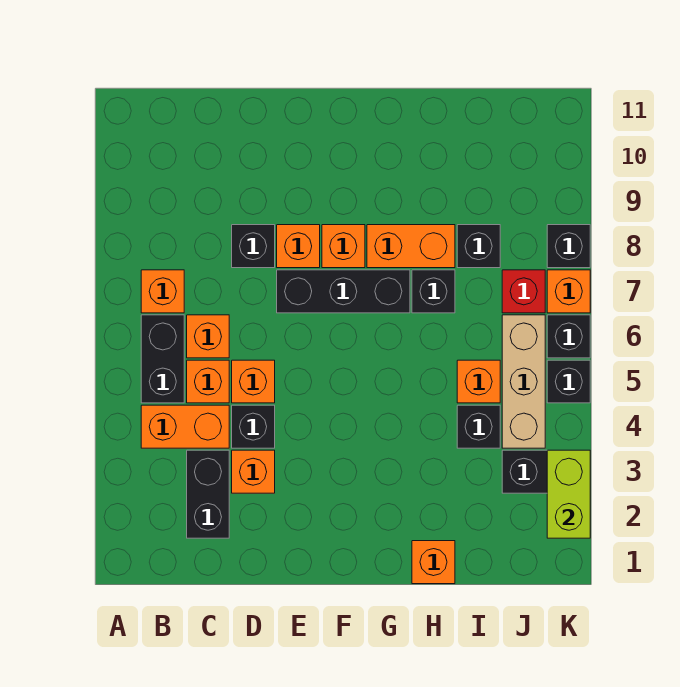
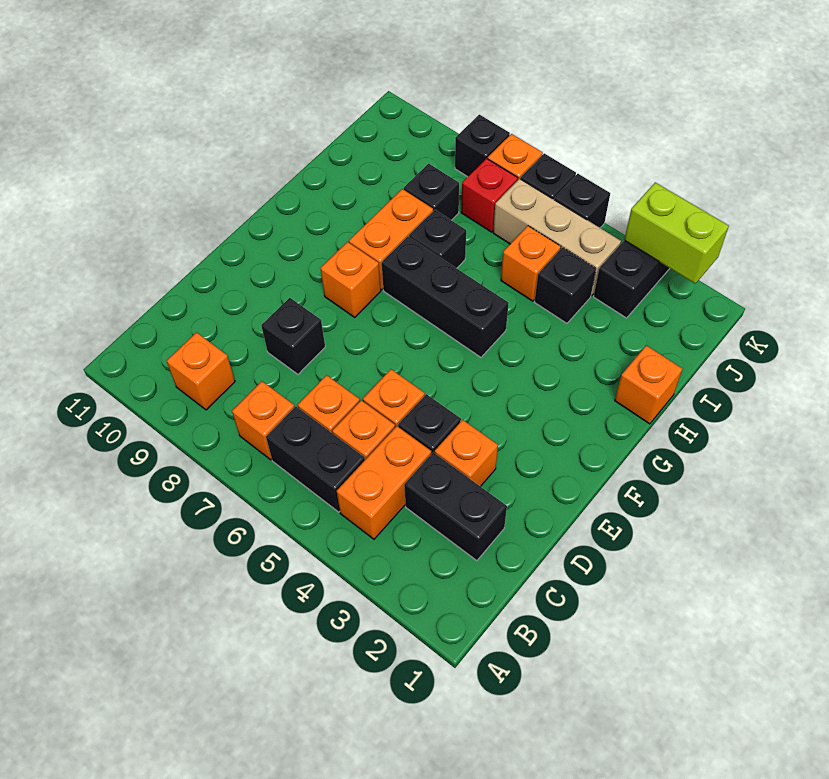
black 1x3 brick [277,270,410,313] -> black 1x3 brick turned to [382,237,509,357]
orange 1x1 brick [277,225,320,268] -> orange 1x1 brick moved to [167,332,235,410]

